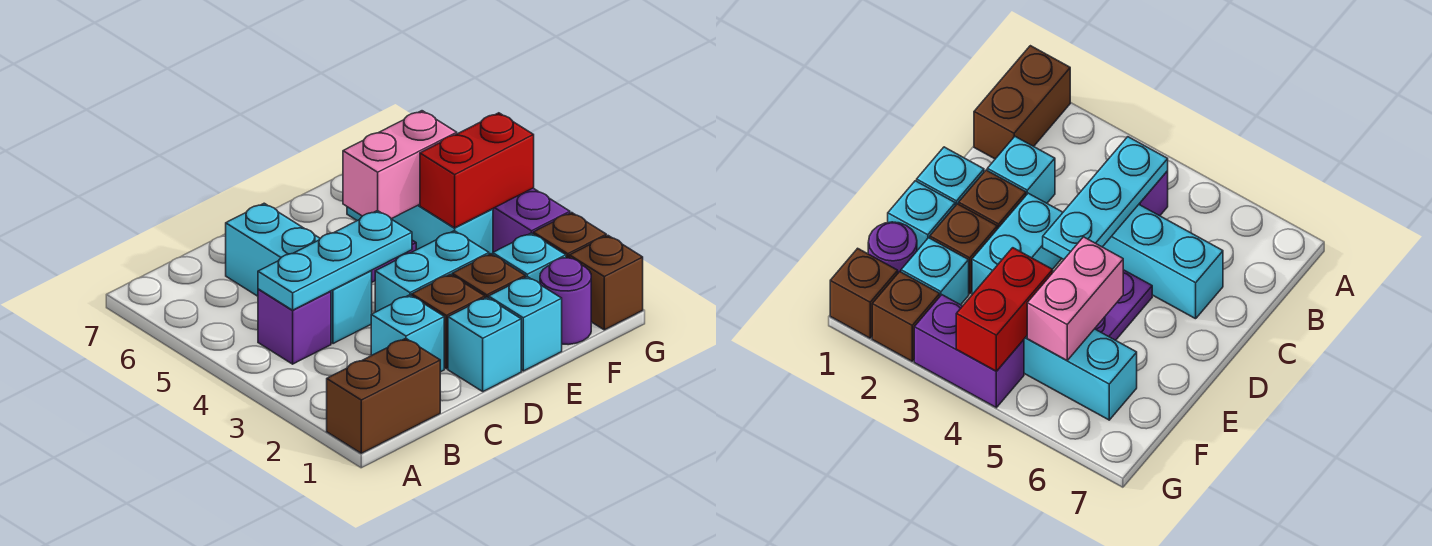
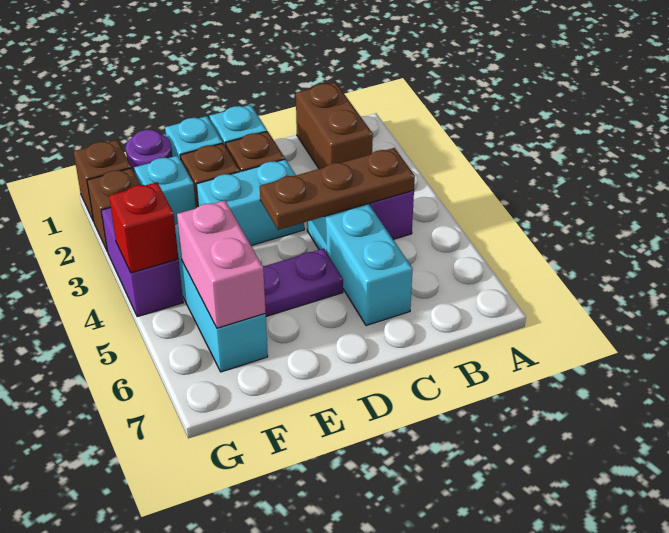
brown 1x2 brick [327,338,440,453] -> brown 1x2 brick turned to [296,82,373,169]
cyan 1x3 plate [258,210,412,310] -> brown 1x3 plate [260,148,415,230]
cyan 1x1 brick [371,295,444,372] -> none
pink 1x2 brick [343,111,457,219] -> pink 1x2 brick turned to [177,200,266,328]
red 1x2 brick [420,113,534,228] -> red 1x1 brick [109,182,179,273]

